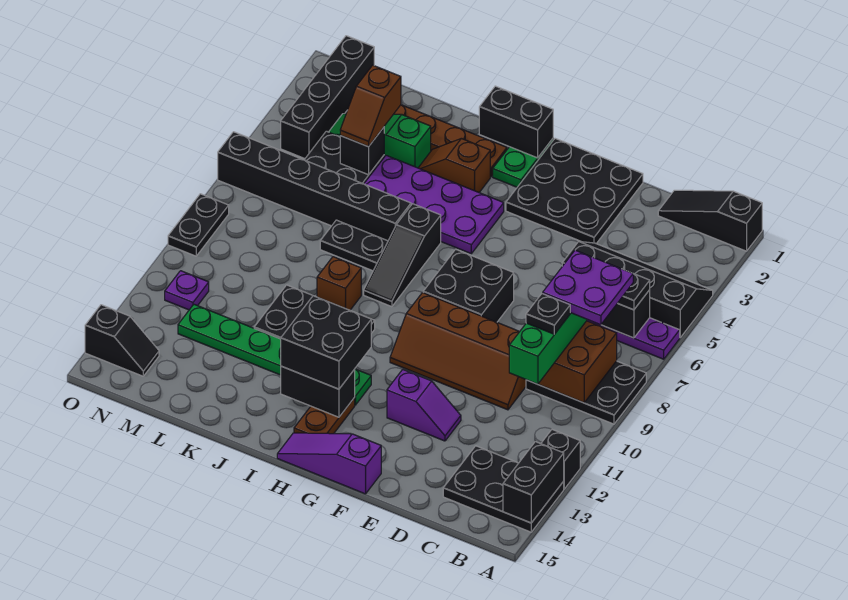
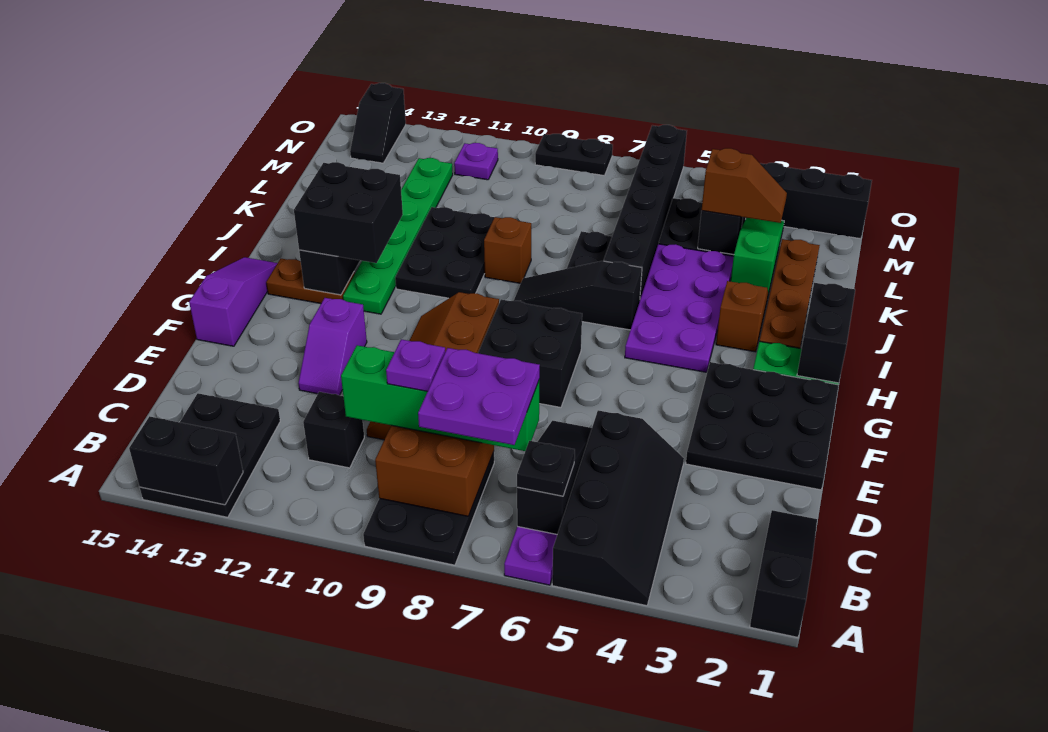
black 1x1 brick [541,430,580,489] -> black 1x1 brick moved to [303,392,364,468]
black 1x1 plate [526,294,570,334] -> purple 1x1 plate [386,339,445,391]
brown 1x2 slope [340,65,401,147] -> brown 1x2 slope turned to [702,148,787,223]

